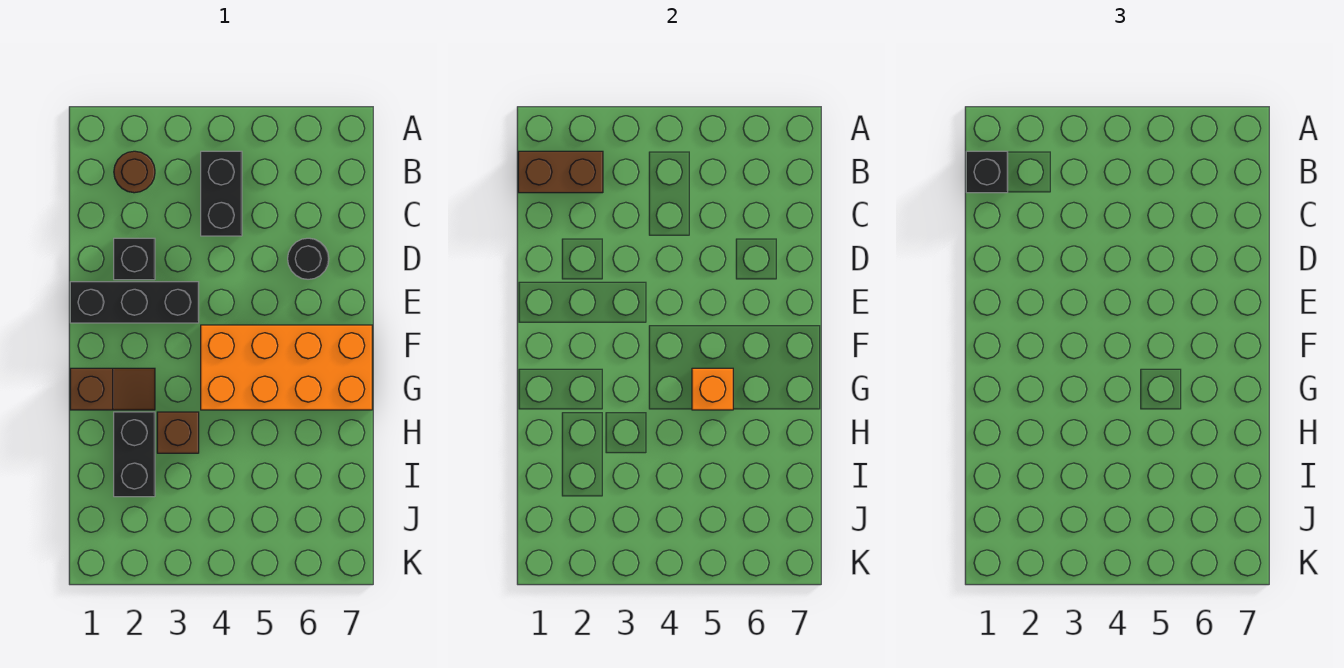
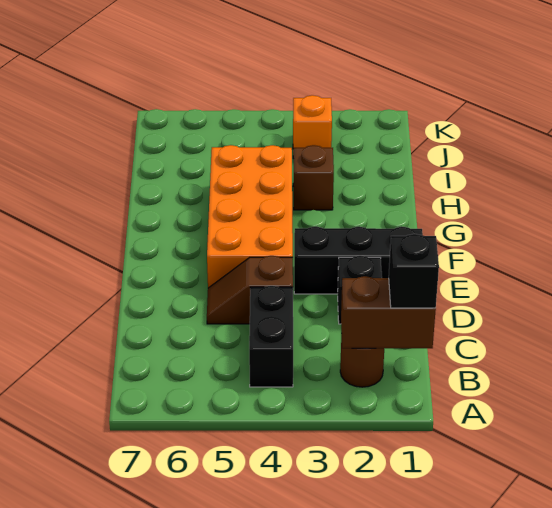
black 1x1 round brick [288,238,329,279] -> none
orange 2x4 brick [201,325,372,410] -> orange 2x4 brick turned to [207,145,293,288]
brown 1x2 slope [70,368,155,410] -> brown 1x2 slope moved to [207,256,293,324]
orange 1x1 brick [692,368,733,410] -> orange 1x1 brick moved to [293,95,332,158]
black 1x2 brick [114,412,155,497] -> none

